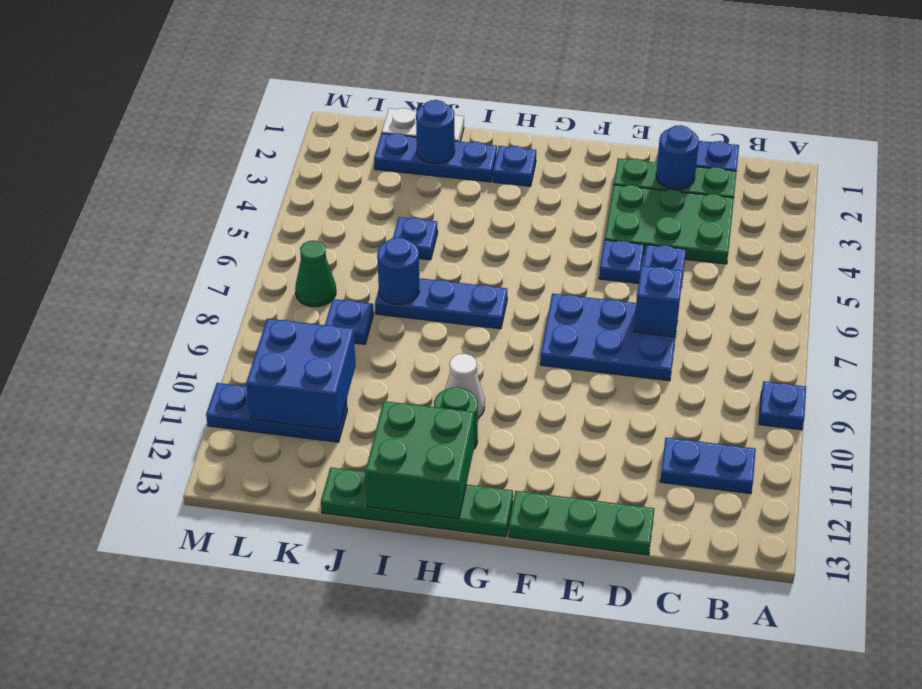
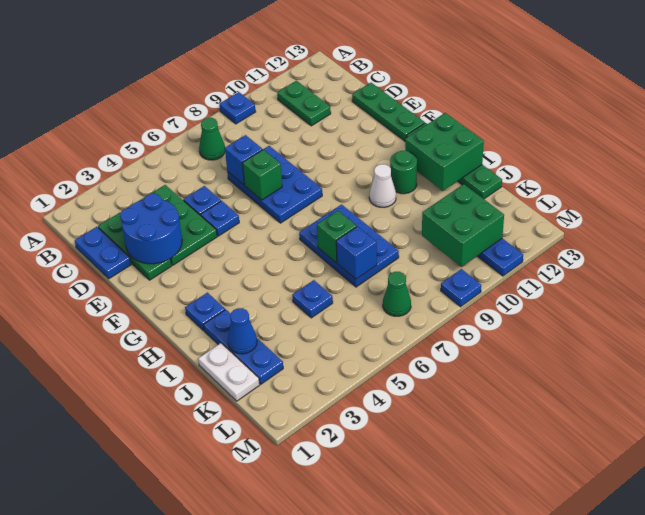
none -> green 1x1 cone [199,118,225,160]
blue 1x2 plate [660,438,756,494] -> green 1x2 plate [277,81,331,126]
blue 1x1 round brick [656,125,699,190] -> blue 2x2 round brick [120,194,182,264]
none -> green 1x1 brick [243,150,282,200]
blue 1x3 plate [375,278,507,329] -> blue 2x3 plate [299,205,399,287]
none -> green 1x1 brick [317,211,357,263]
blue 1x1 round brick [416,100,455,164] -> blue 1x1 cone [228,308,257,354]
blue 1x1 round brick [377,237,419,304] -> blue 1x1 brick [336,226,377,279]
blue 1x1 plate [325,299,373,344] -> blue 1x1 plate moved to [441,269,481,307]
blue 2x2 brick [246,319,356,430] -> green 2x2 brick [422,184,504,267]

